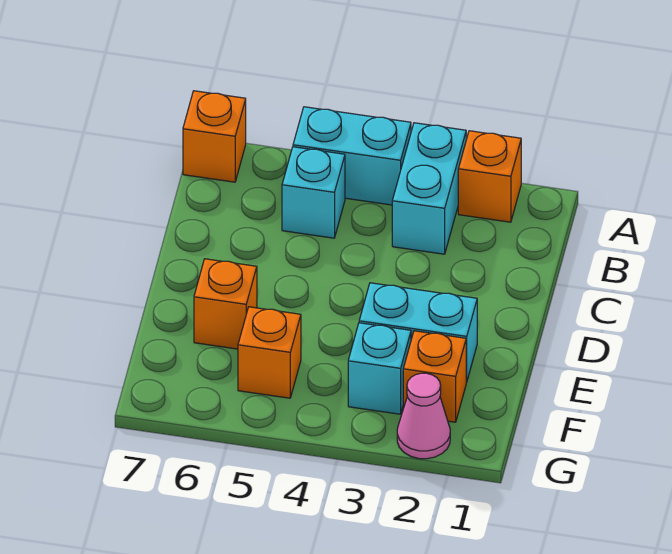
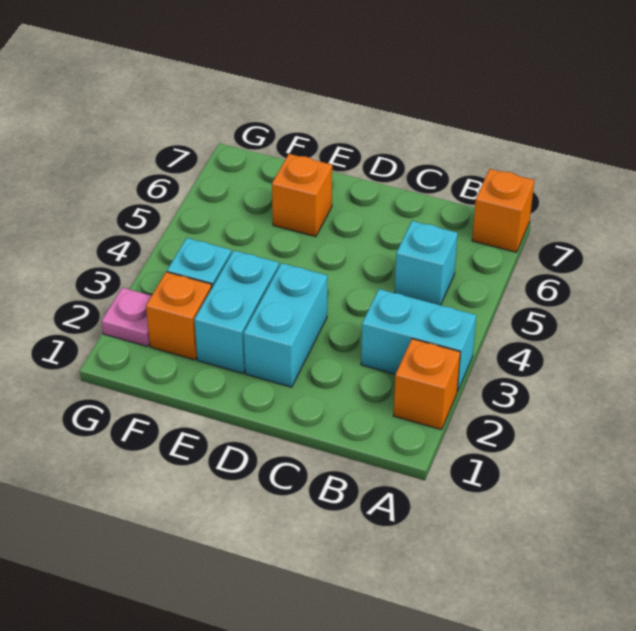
cyan 1x2 brick [293,107,411,205] -> cyan 1x2 brick moved to [244,263,327,387]
orange 1x1 brick [238,307,301,398] -> none
pink 1x1 cone [397,373,450,459] -> pink 1x1 plate [102,288,151,347]

